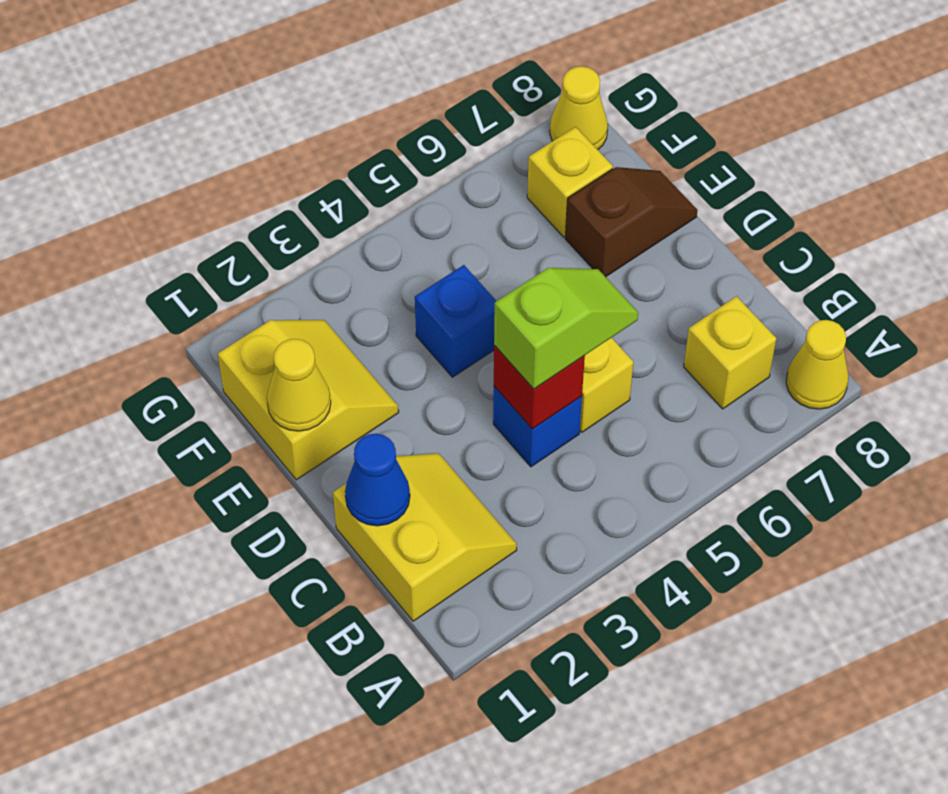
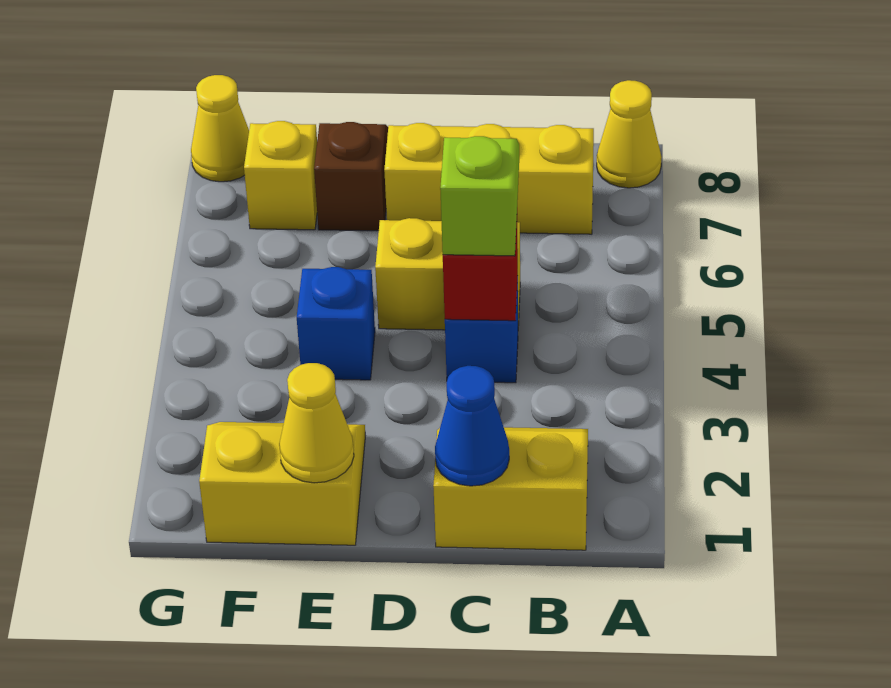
yellow 1x1 brick [684,296,776,409] -> yellow 1x3 brick [384,123,594,234]

